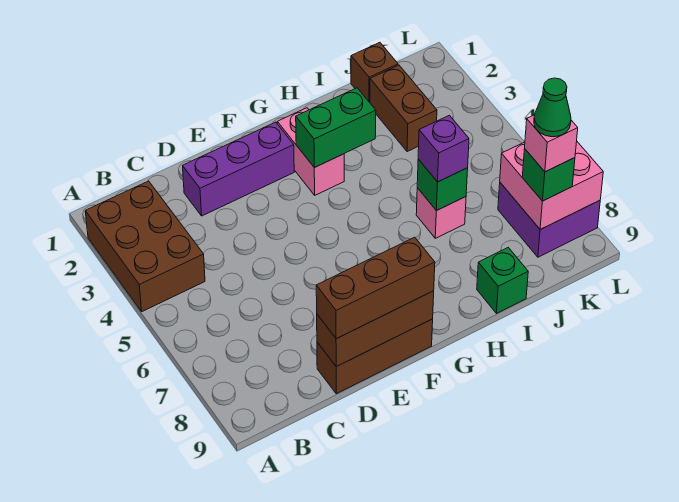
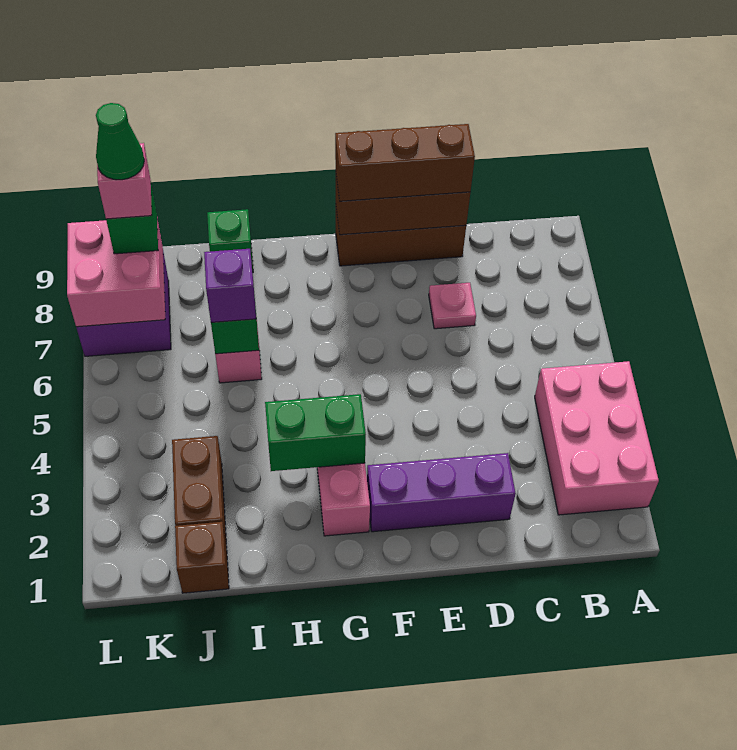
brown 2x3 brick [85,181,205,311] -> pink 2x3 brick [535,361,659,515]
none -> pink 1x1 plate [429,283,476,329]

